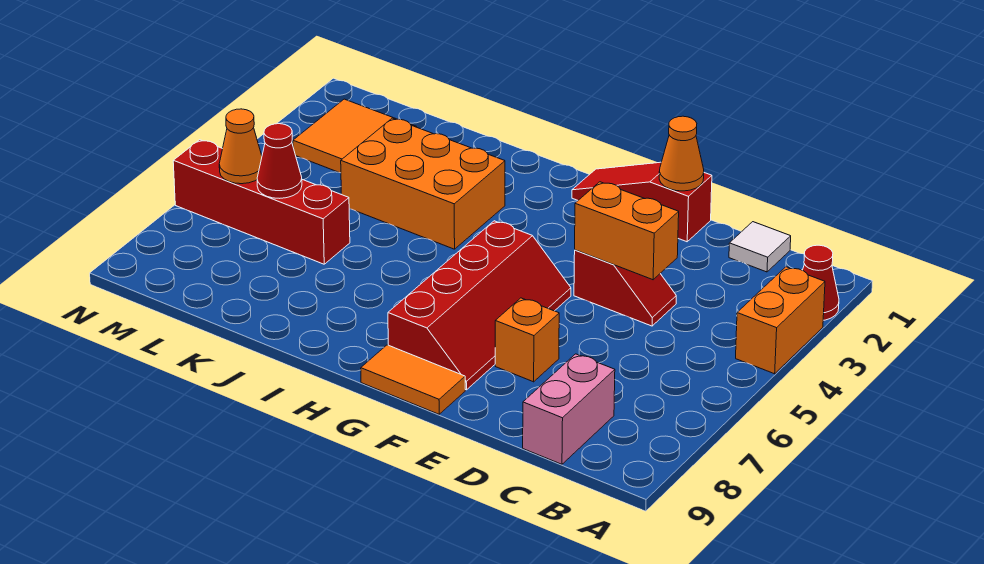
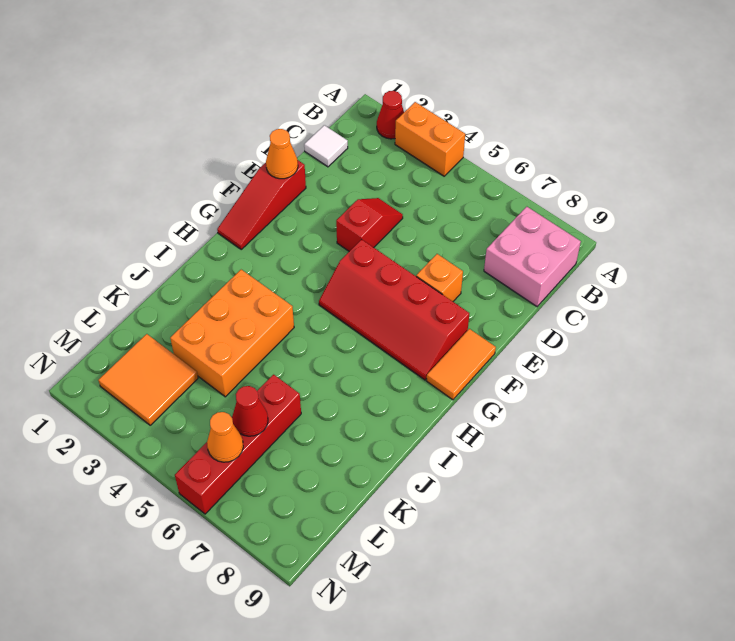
pink 1x2 brick [523,354,615,464] -> pink 2x2 brick [484,207,581,307]
orange 1x2 brick [575,182,679,280] -> none
red 2x4 slope [388,221,571,390] -> red 2x4 slope turned to [319,239,469,380]

